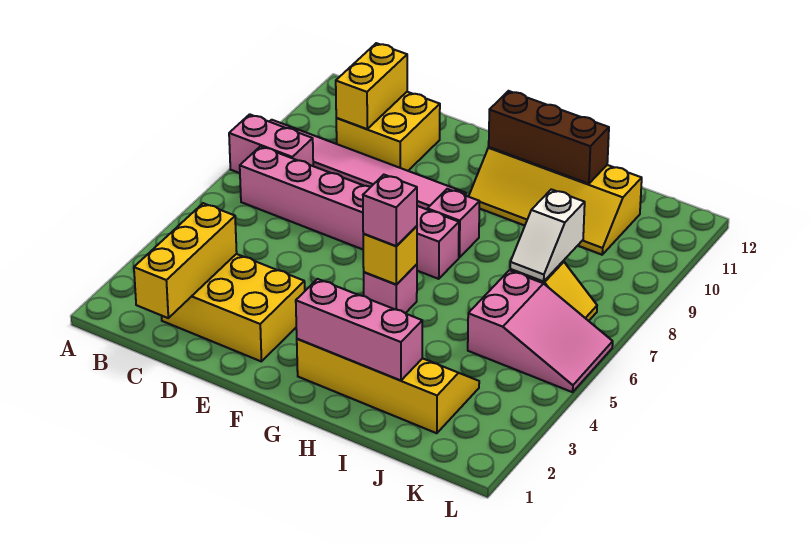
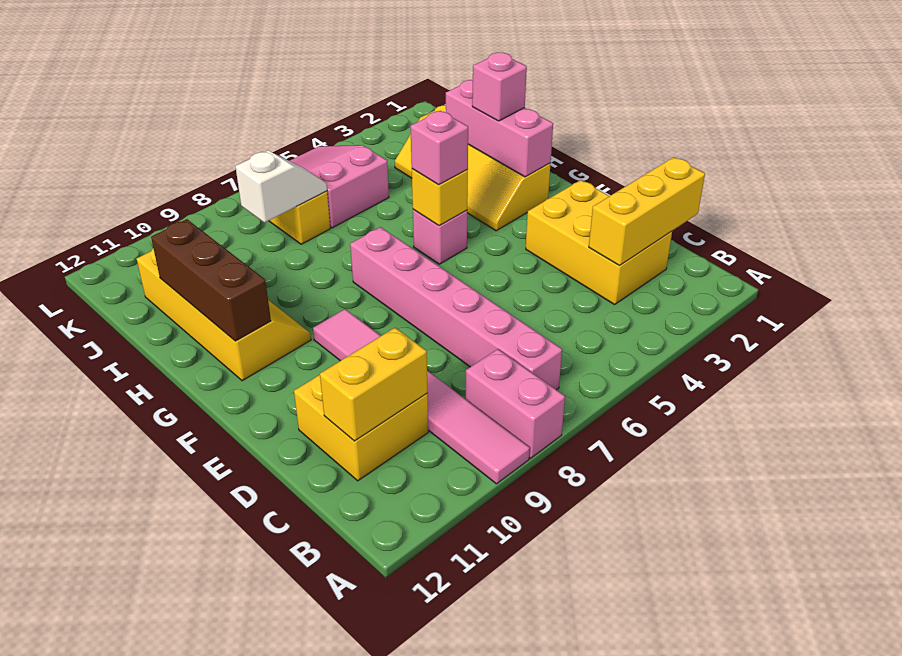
pink 1x1 brick [427,189,480,258] -> pink 1x1 brick moved to [472,52,527,121]

